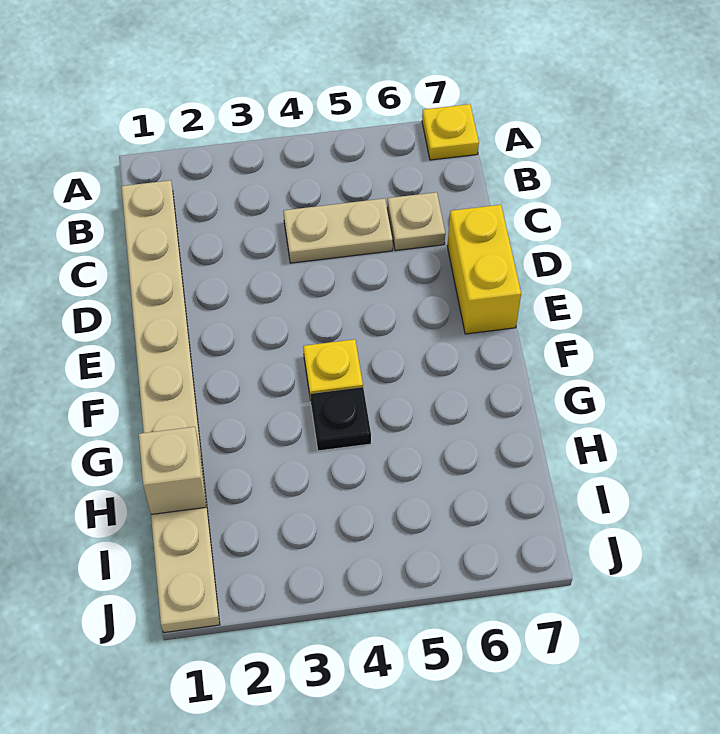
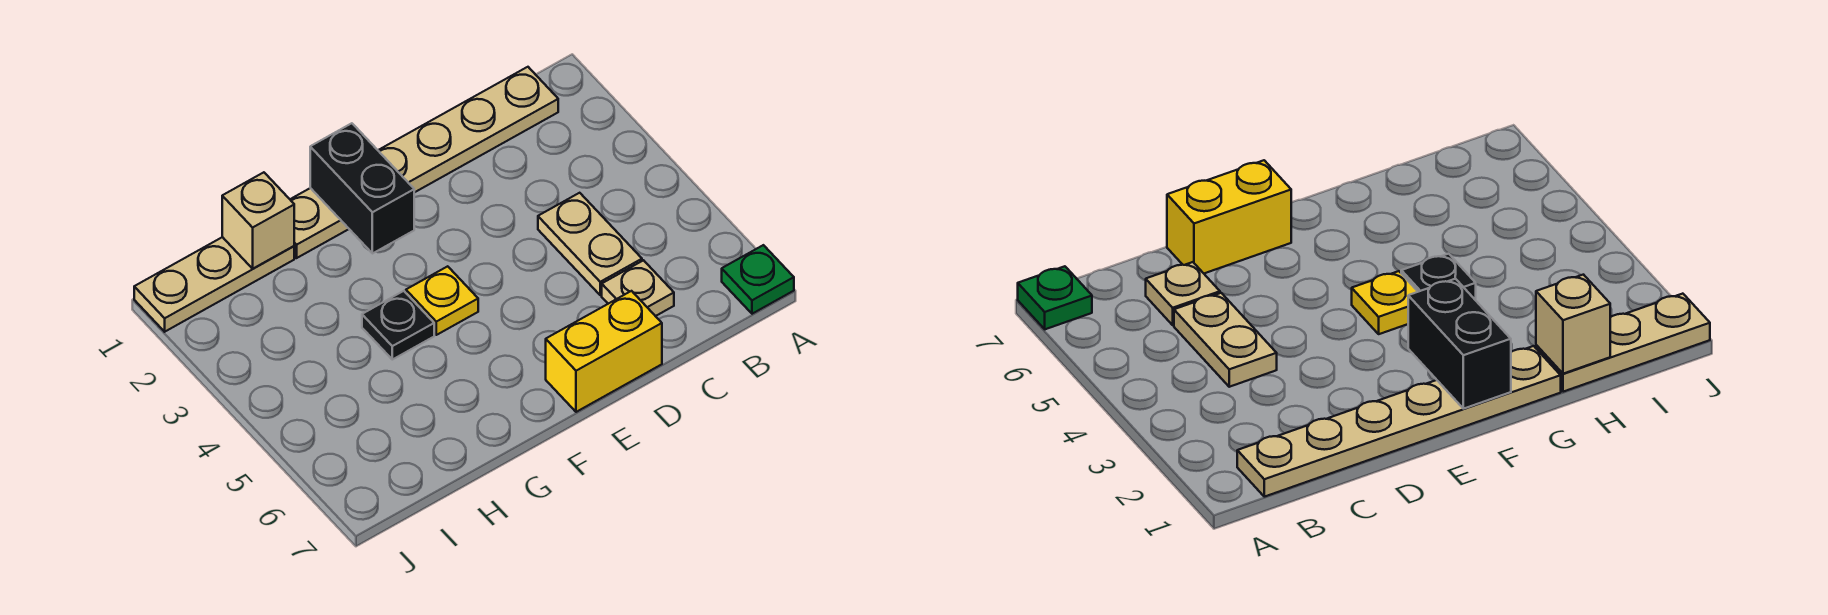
yellow 1x1 plate [422,104,479,160] -> green 1x1 plate [722,245,794,314]
none -> black 1x2 brick [310,123,414,254]

